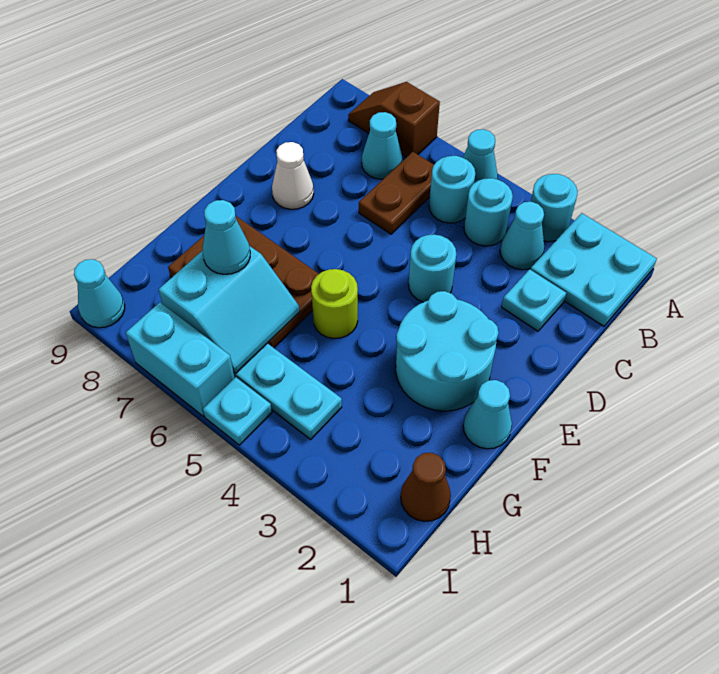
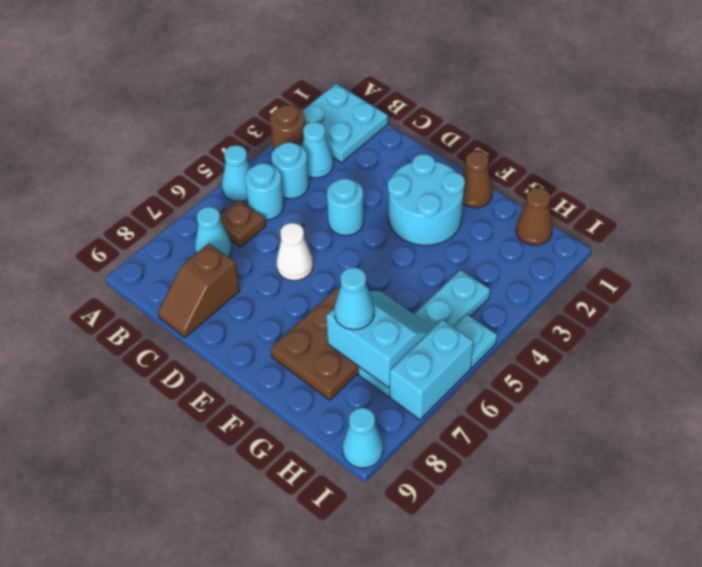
cyan 1x1 round brick [531,174,578,242] -> brown 1x1 round brick [270,105,305,150]
brown 1x2 slope [348,82,440,157] -> brown 1x2 slope moved to [158,243,240,338]
brown 1x2 plate [359,152,434,234] -> brown 1x1 plate [220,200,266,247]
cyan 1x1 plate [502,269,566,331] -> none
white 1x1 cone [272,142,314,209] -> white 1x1 cone moved to [276,223,313,281]
cyan 1x1 cone [463,380,512,449] -> brown 1x1 cone [462,151,493,208]
lime 1x1 round brick [311,269,358,339] -> none

